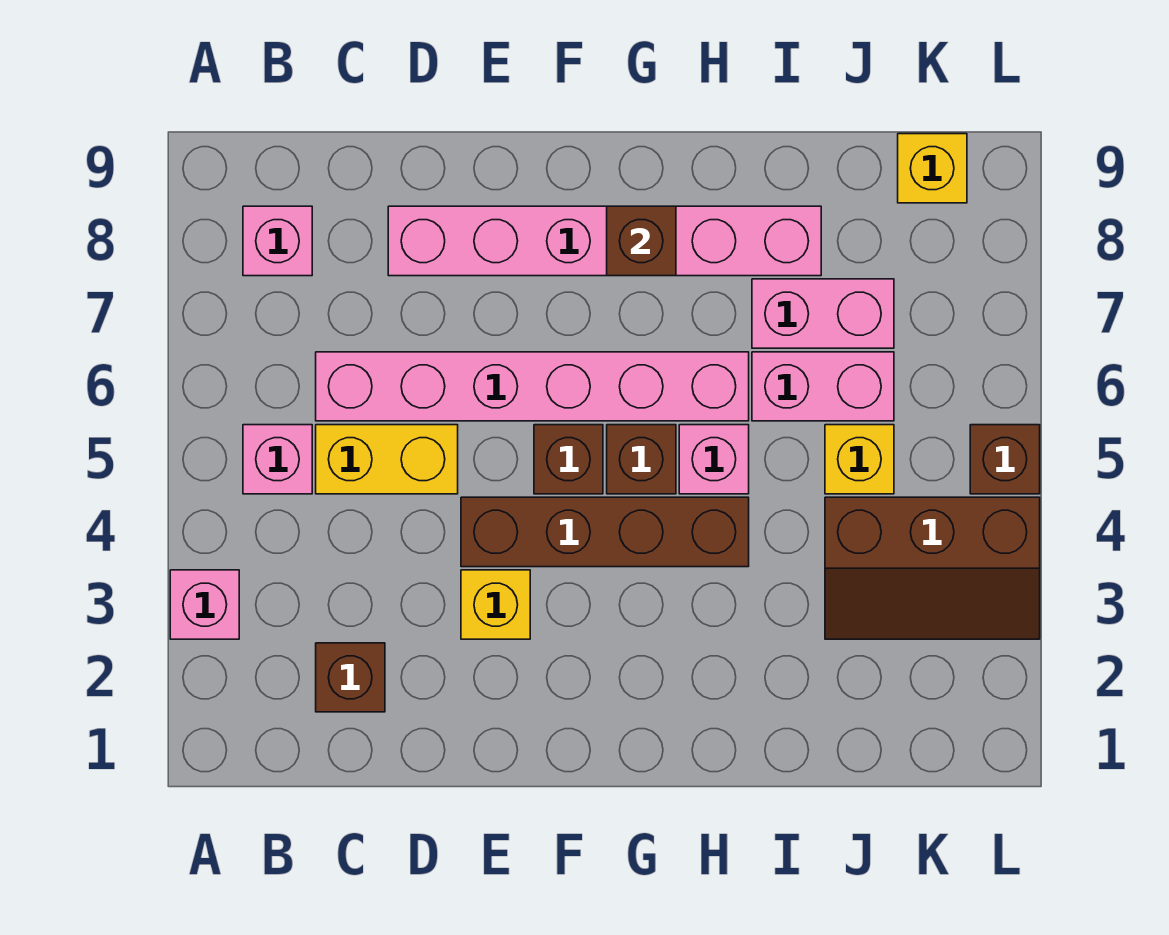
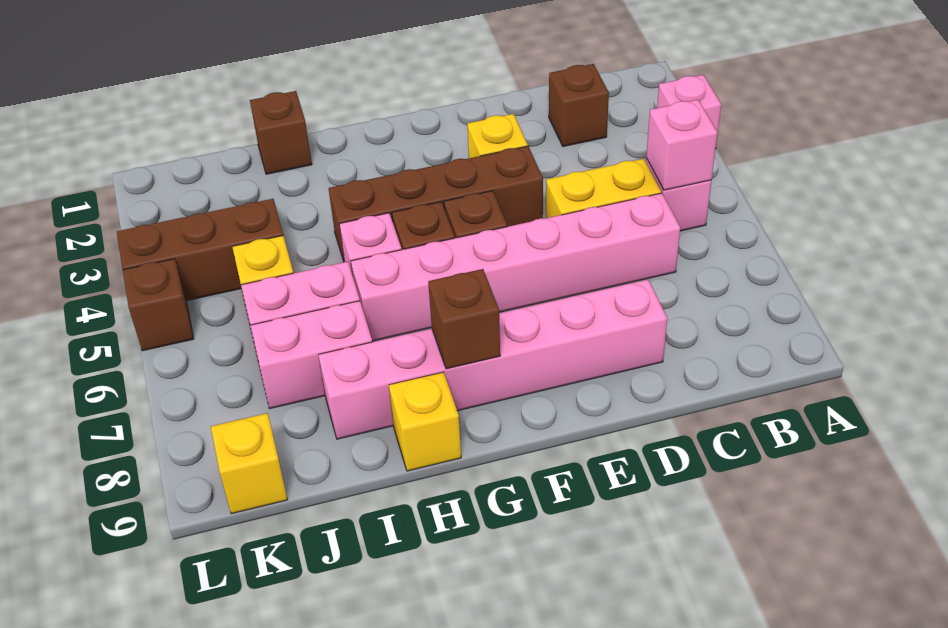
pink 1x1 brick [243,206,312,276] -> pink 1x1 brick moved to [646,100,717,190]
none -> yellow 1x1 brick [389,372,461,471]
none -> brown 1x1 brick [250,91,312,174]

